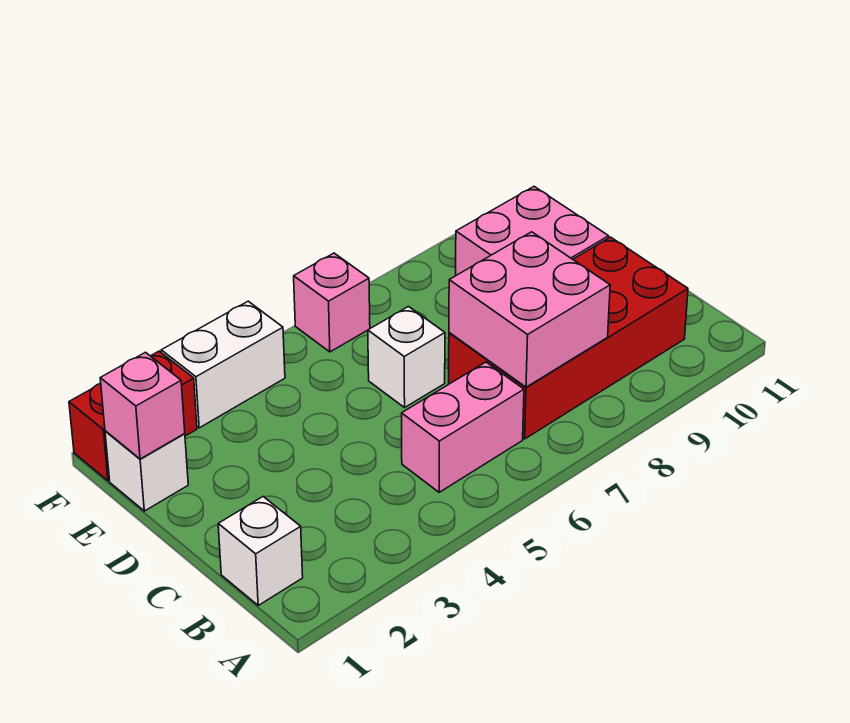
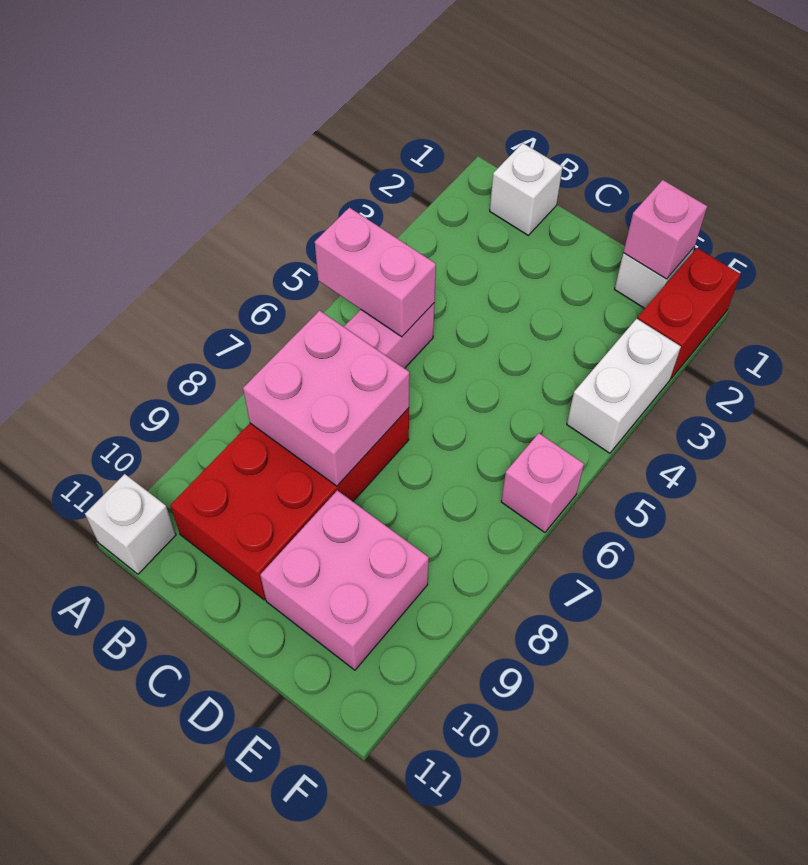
none -> pink 1x2 brick [315,208,436,337]
white 1x1 brick [368,307,445,407] -> white 1x1 brick moved to [85,474,176,574]

